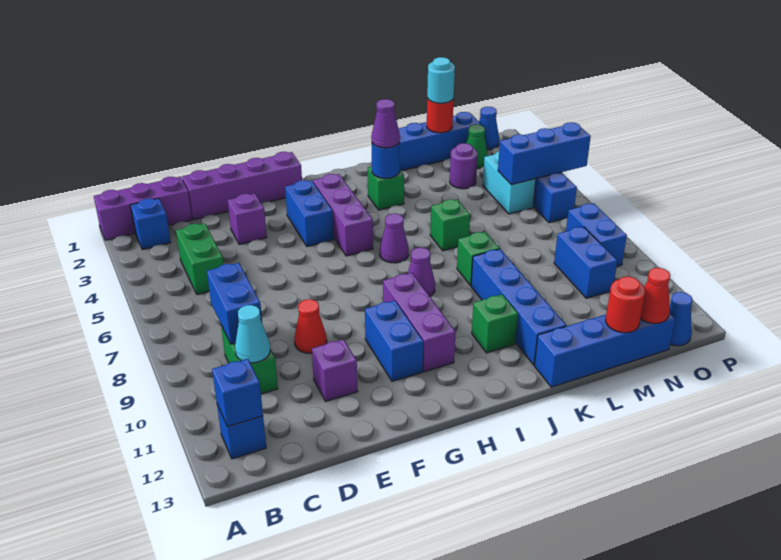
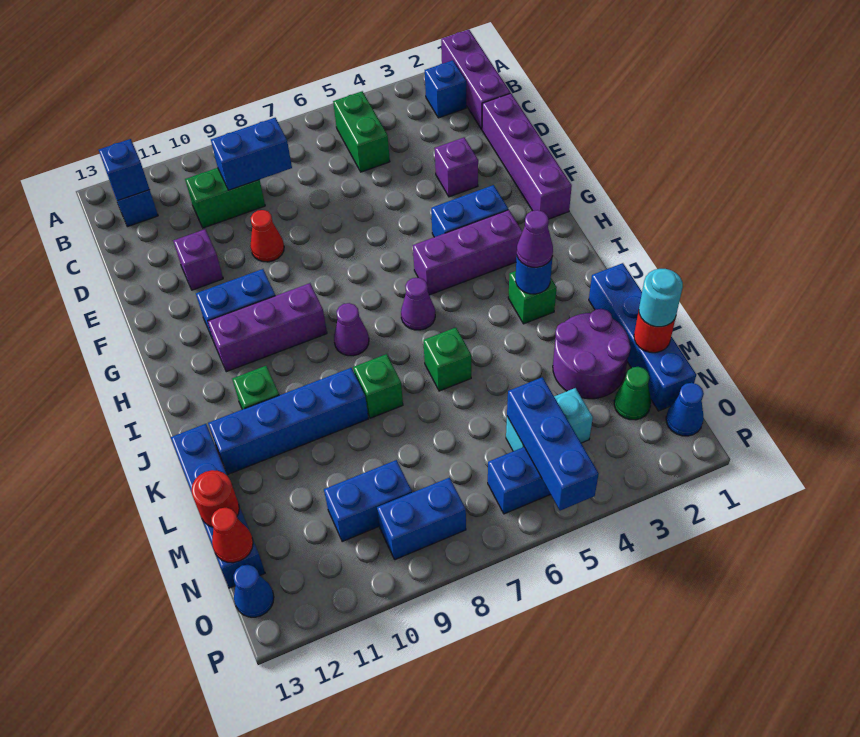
green 1x2 brick [176,223,223,294] -> green 1x2 brick turned to [333,91,390,172]
cyan 1x1 cone [235,305,270,363] -> none
purple 1x1 round brick [450,143,478,189] -> purple 2x2 round brick [553,309,631,399]

